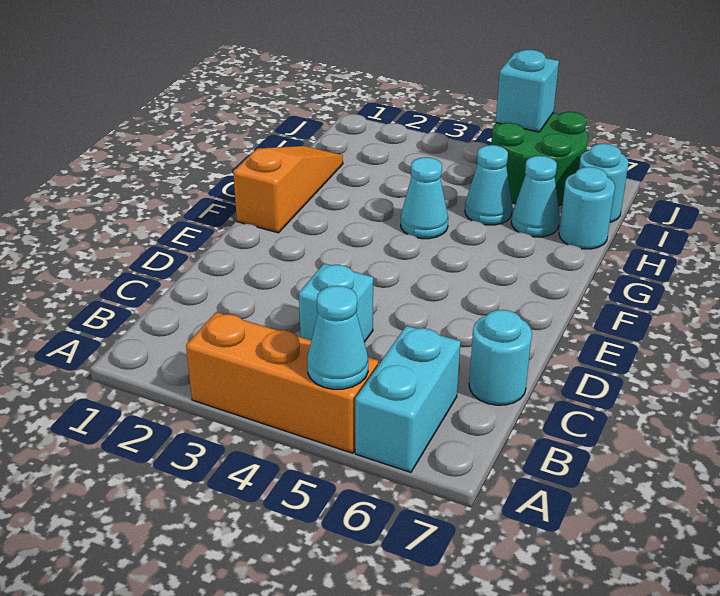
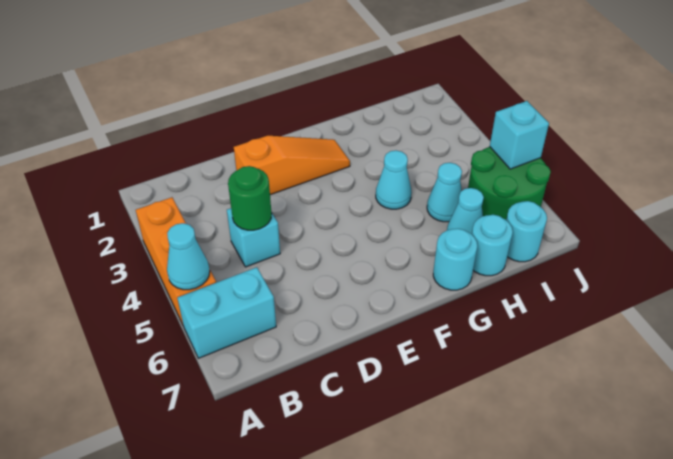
none -> green 1x1 round brick [228,166,272,230]
cyan 1x1 round brick [469,310,532,405] -> cyan 1x1 round brick moved to [433,229,477,290]
orange 1x3 slope [233,146,343,233] -> orange 1x3 slope moved to [234,136,350,195]

